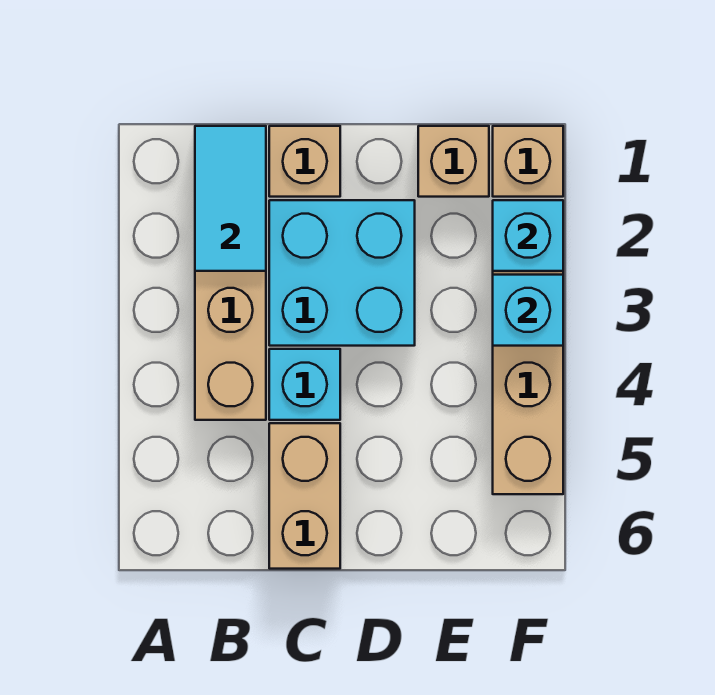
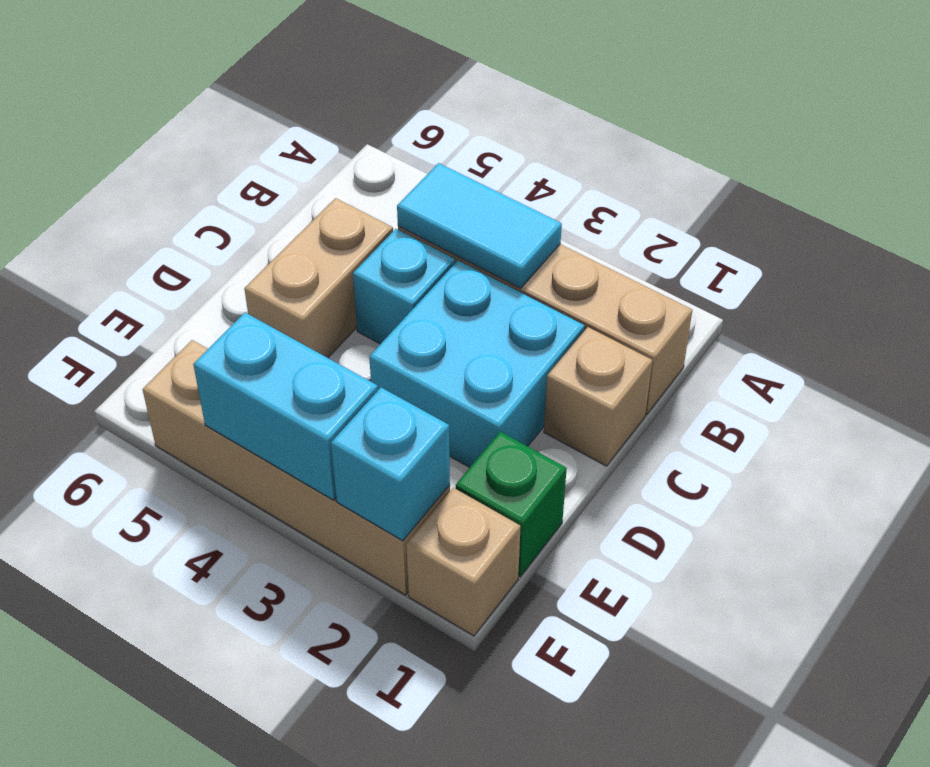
cyan 1x2 tile [195,126,266,271] -> cyan 1x2 tile moved to [397,163,562,288]
tan 1x2 brick [269,423,340,569] -> tan 1x2 brick turned to [244,198,393,358]
tan 1x1 brick [418,126,489,197] -> green 1x1 brick [456,432,567,577]
cyan 1x1 brick [493,275,563,346] -> cyan 1x2 brick [193,313,378,500]

